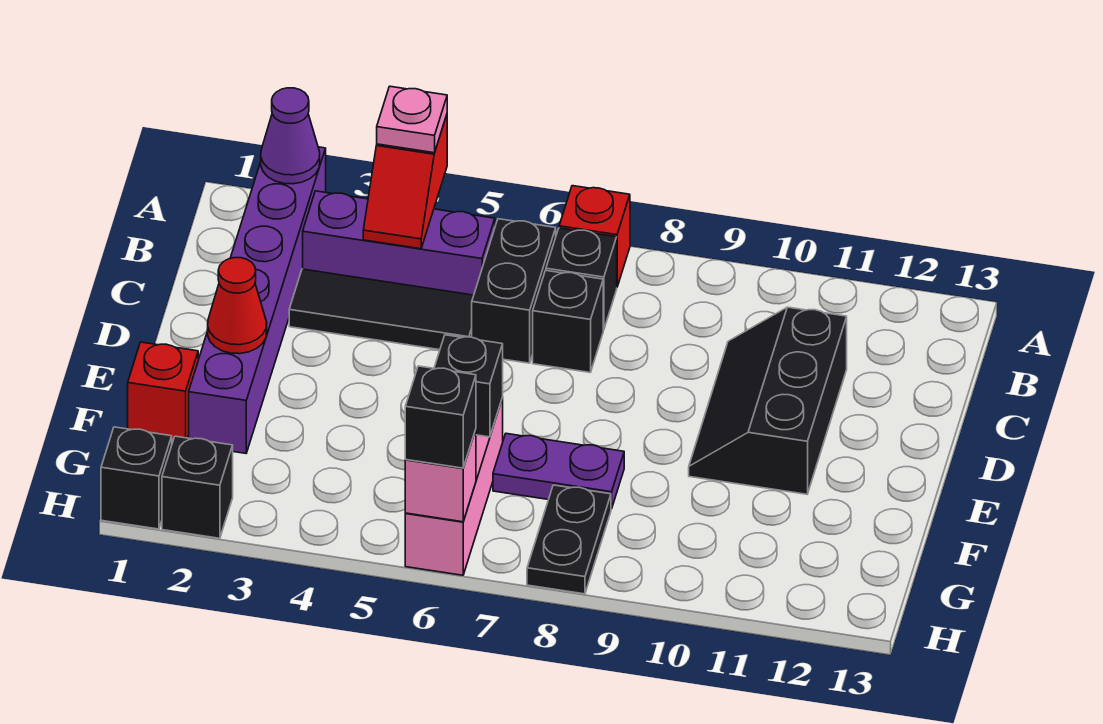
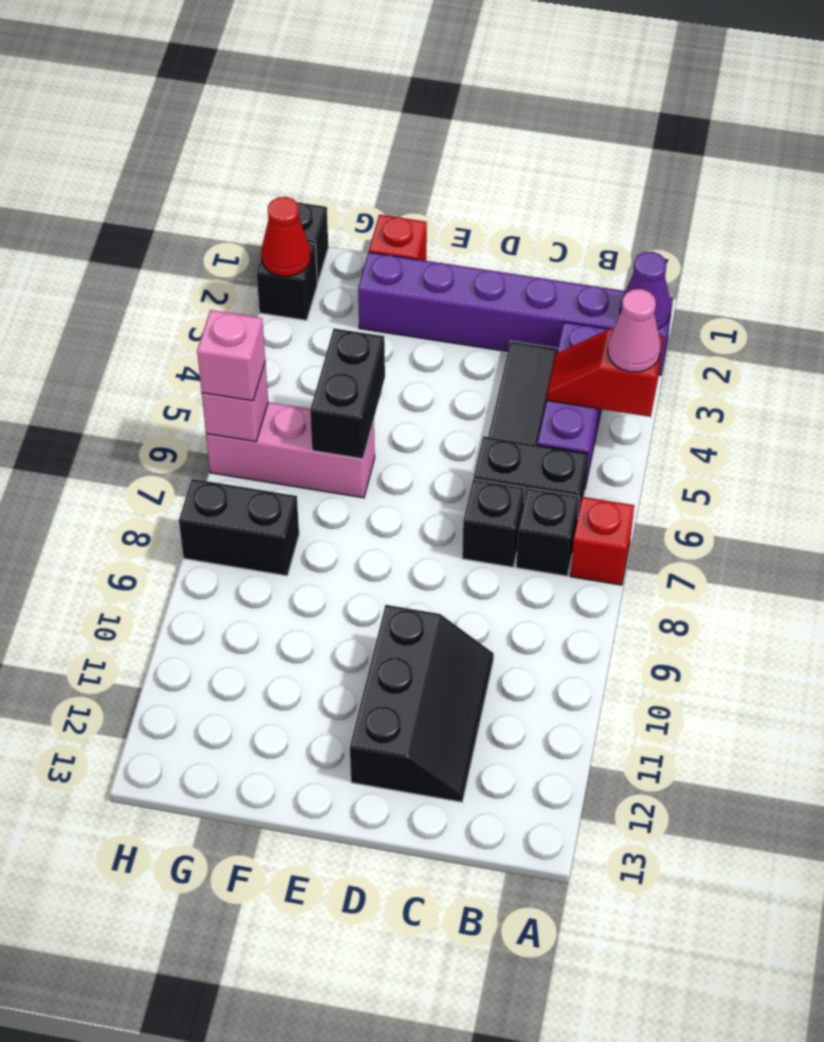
pink 1x1 plate [377,86,447,153] -> pink 1x1 cone [608,289,660,372]
black 2x3 slope [689,307,847,494] -> black 2x3 slope turned to [350,605,494,802]
red 1x1 cone [208,258,267,354] -> red 1x1 cone moved to [261,197,311,276]
black 1x1 brick [434,335,503,437] -> black 1x2 brick [310,329,385,459]
purple 1x2 plate [493,434,624,509] -> none
black 1x2 plate [527,485,611,594] -> black 1x2 brick [179,479,299,576]
black 1x1 brick [405,366,476,468] -> pink 1x1 brick [197,310,265,401]

